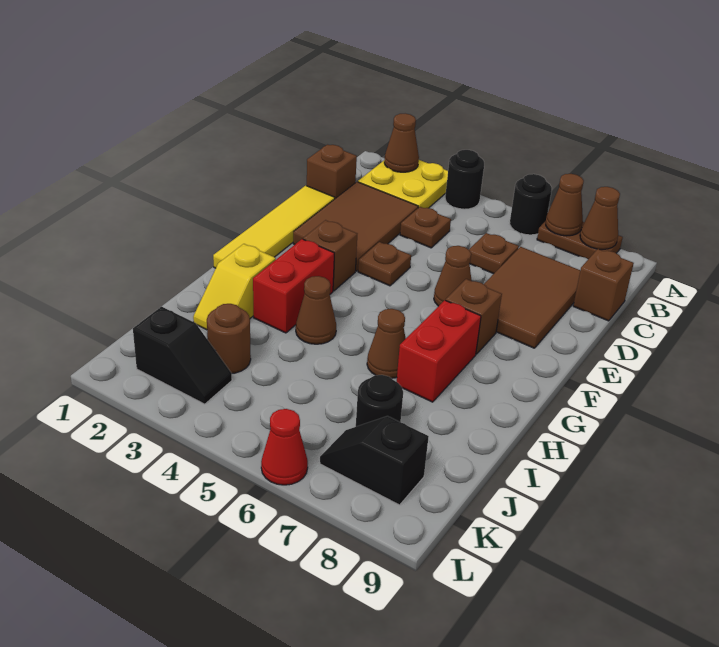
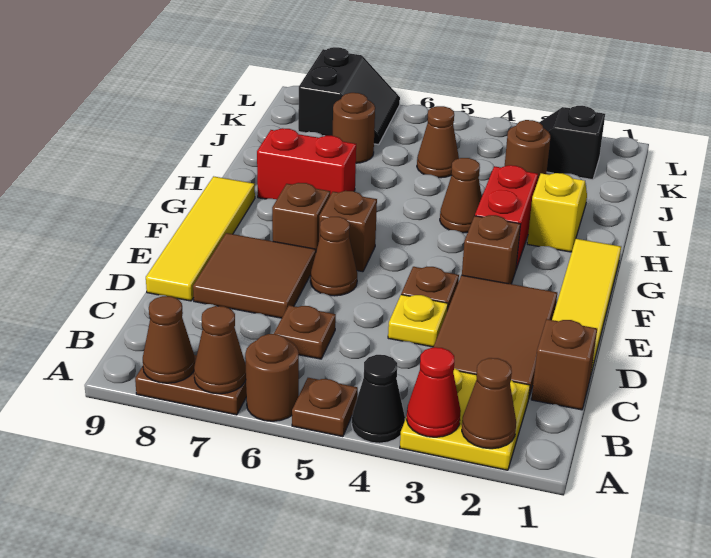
black 1x1 round brick [445,150,484,209] -> black 1x1 cone [352,355,405,443]
black 1x1 round brick [510,174,552,235] -> brown 1x1 round brick [245,334,299,421]
brown 1x1 plate [400,207,451,248] -> brown 1x1 plate moved to [292,378,358,437]
brown 2x3 tile [484,247,580,348] -> brown 2x2 tile [193,233,316,318]
brown 1x1 brick [573,249,634,321] -> brown 1x1 brick moved to [319,191,377,272]
none -> yellow 1x1 plate [388,295,448,347]
none -> yellow 1x4 tile [146,176,255,301]
red 1x2 brick [397,300,481,402] -> red 1x2 brick turned to [257,128,356,199]
brown 1x1 cone [367,309,406,378] -> brown 1x1 cone moved to [417,106,459,178]
black 1x1 round brick [356,375,403,427] -> brown 1x1 round brick [333,93,375,163]
black 1x2 slope [320,416,429,505] -> black 2x2 slope [298,47,400,145]
red 1x1 cone [261,409,308,485] -> red 1x1 cone moved to [407,347,461,437]

